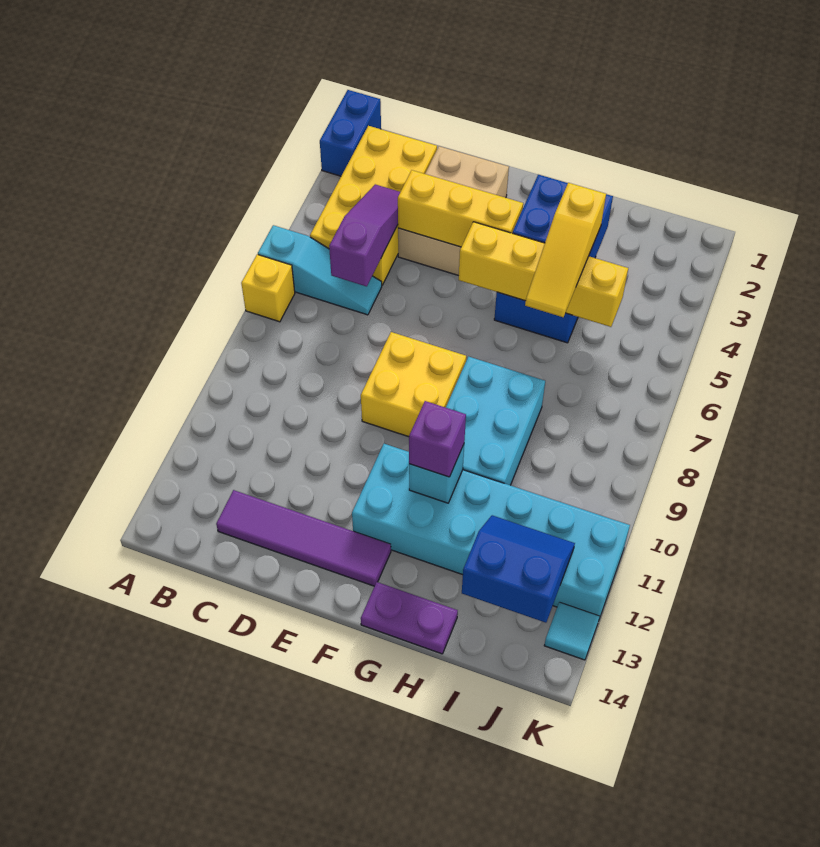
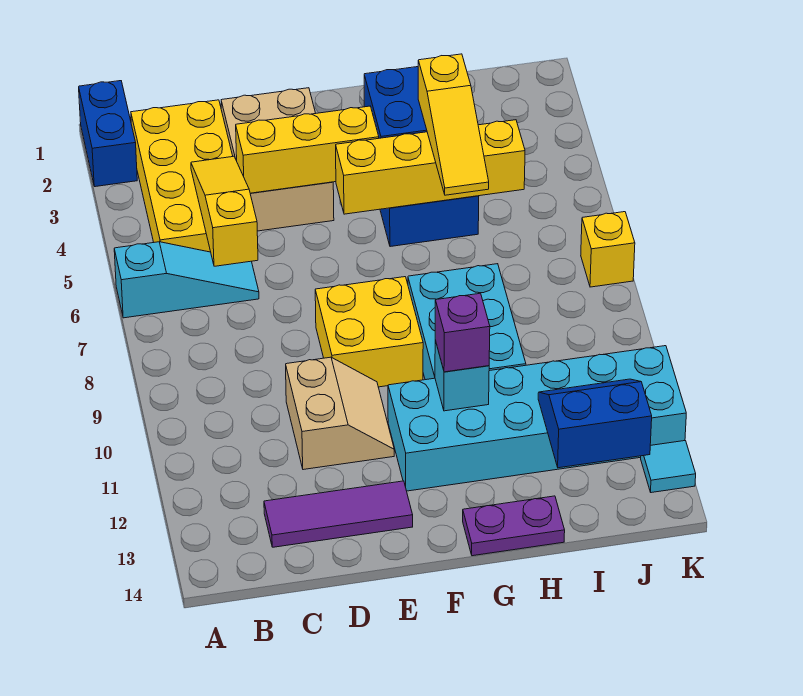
yellow 1x1 brick [241,254,295,322] -> yellow 1x1 brick moved to [581,212,635,287]
purple 1x3 slope [329,184,400,286] -> yellow 1x3 slope [191,156,258,266]
purple 1x4 tile [216,490,391,586] -> purple 1x3 tile [264,481,413,547]
none -> tan 2x2 slope [286,357,394,470]

